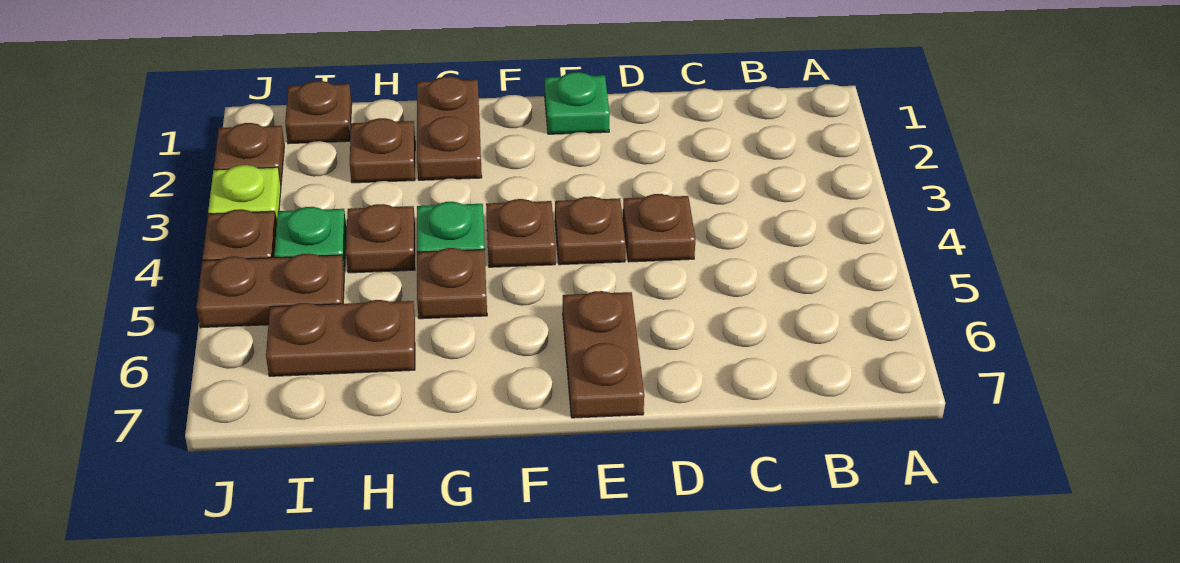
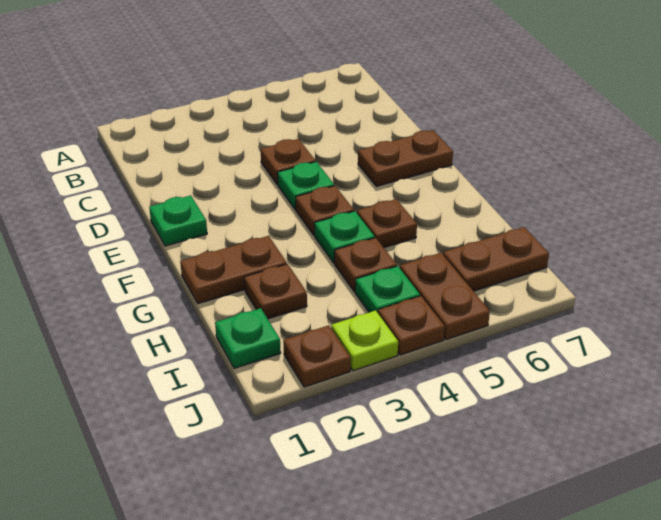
brown 1x1 plate [555,196,625,265] -> green 1x1 plate [278,162,334,209]
brown 1x2 plate [266,300,415,376] -> brown 1x2 plate turned to [443,227,549,291]
brown 1x1 plate [285,81,352,144] -> green 1x1 plate [215,308,281,368]

